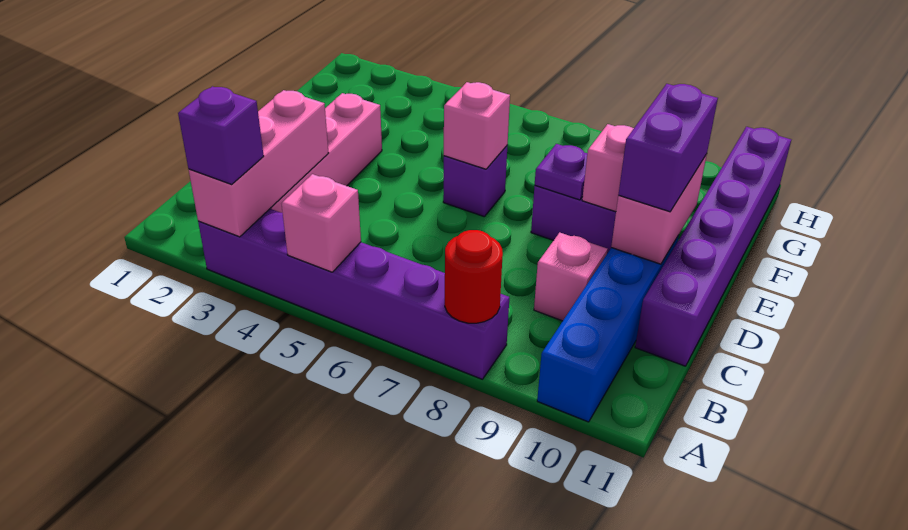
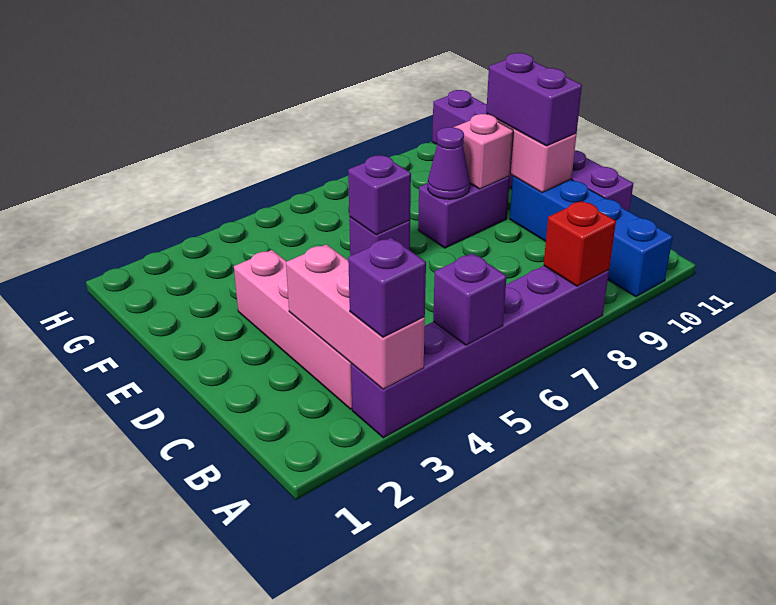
pink 1x1 brick [281,174,361,272] -> purple 1x1 brick [433,253,507,345]
red 1x1 round brick [445,230,503,323] -> red 1x1 brick [544,201,616,286]
pink 1x1 brick [534,233,608,321] -> none
pink 1x1 brick [444,82,510,169] -> purple 1x1 brick [348,155,411,235]
purple 1x1 plate [535,144,587,200] -> purple 1x1 cone [428,127,470,199]

